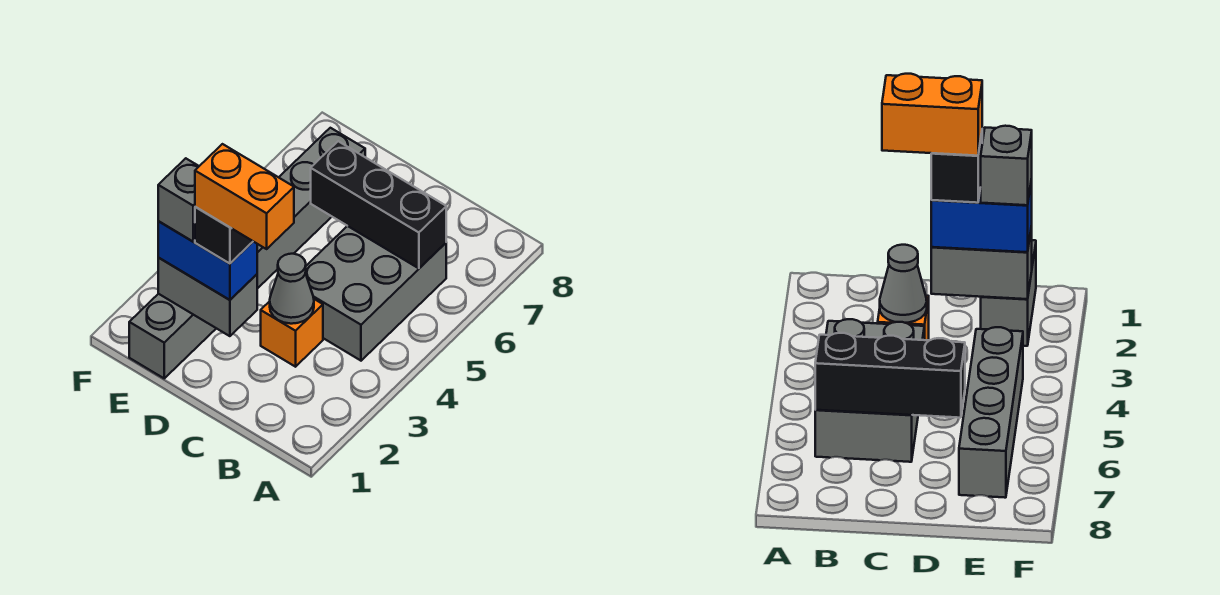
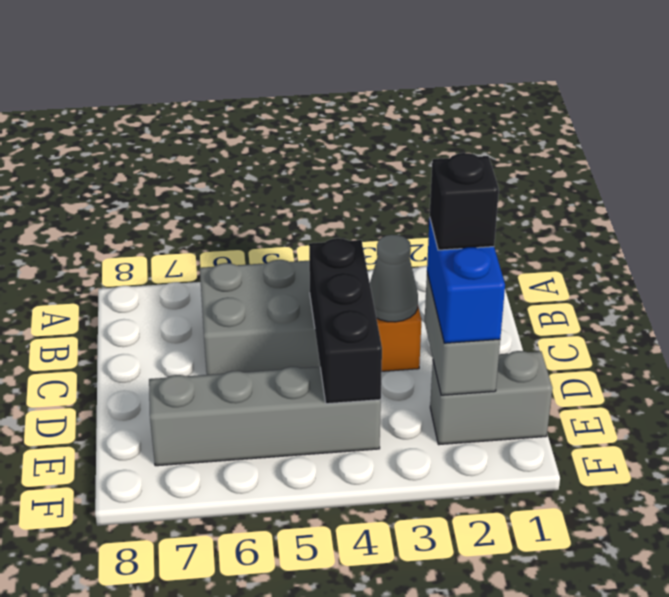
black 1x3 brick [311,141,446,268] -> black 1x3 brick moved to [309,238,382,404]
orange 1x2 brick [195,144,294,249] -> none
grey 1x1 brick [158,158,199,241] -> none

